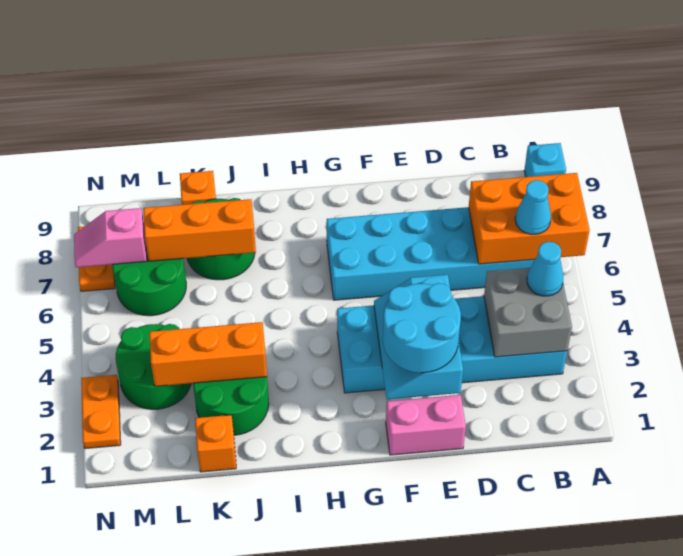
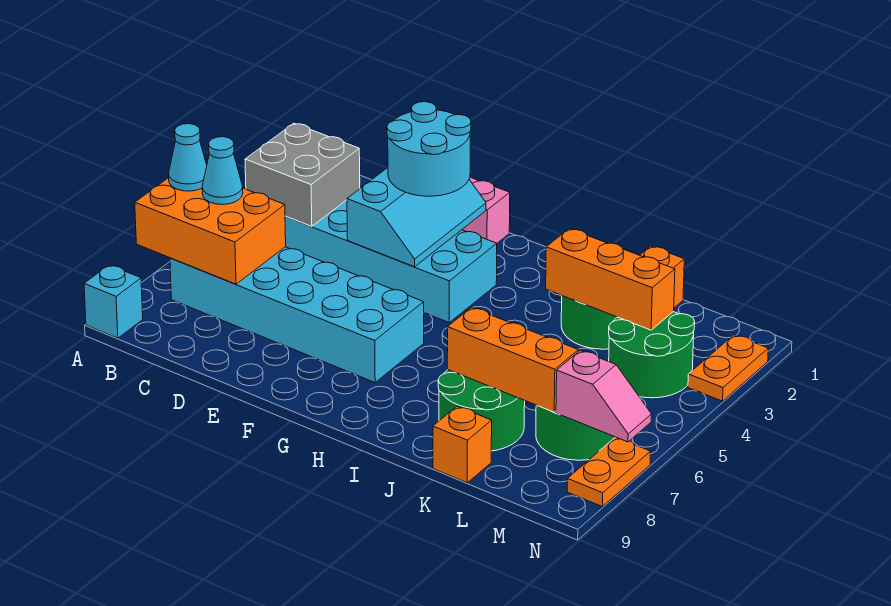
cyan 1x1 cone [527,242,563,296] -> cyan 1x1 cone moved to [169,124,207,191]

